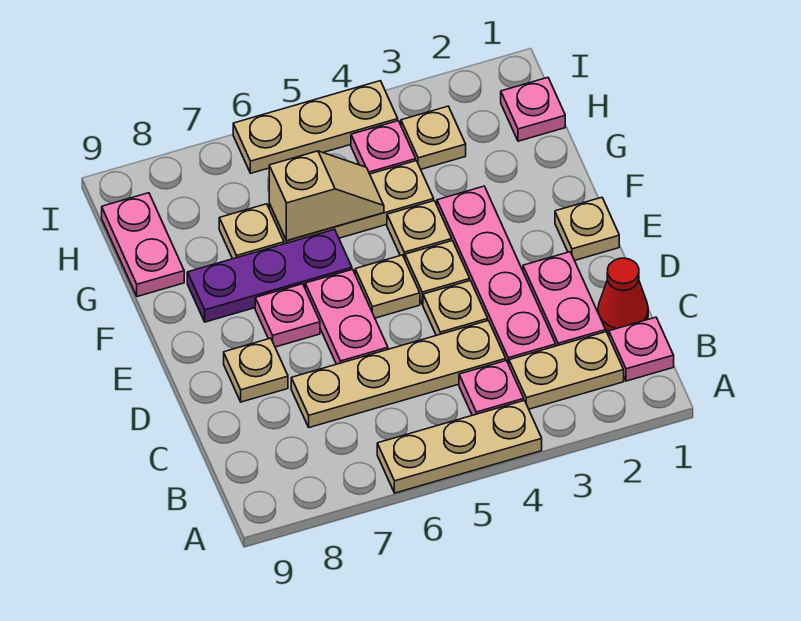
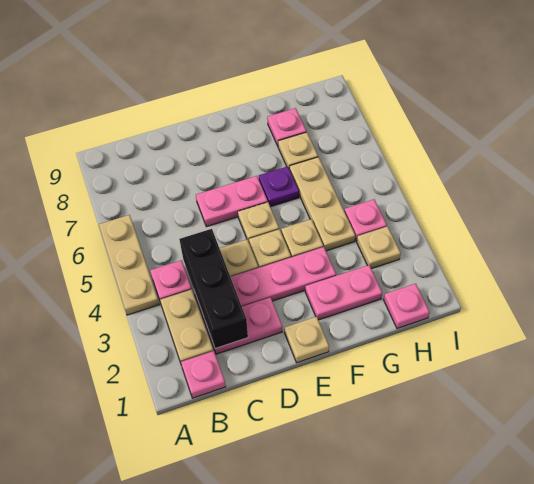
red 1x1 cone [598,258,648,332] -> none
none -> black 1x3 brick [179,229,248,348]
tan 1x4 plate [291,321,506,428] -> none
tan 1x1 plate [224,338,288,402] -> none
pink 1x1 plate [255,284,320,347] -> pink 1x1 plate moved to [267,108,306,146]
purple 1x3 plate [187,229,352,322] -> purple 1x1 plate [259,166,299,207]
tan 1x2 slope [269,151,384,241] -> none
pink 1x2 plate [102,193,184,297] -> pink 1x2 plate moved to [305,265,382,320]
tan 1x3 plate [233,81,398,173] -> none

